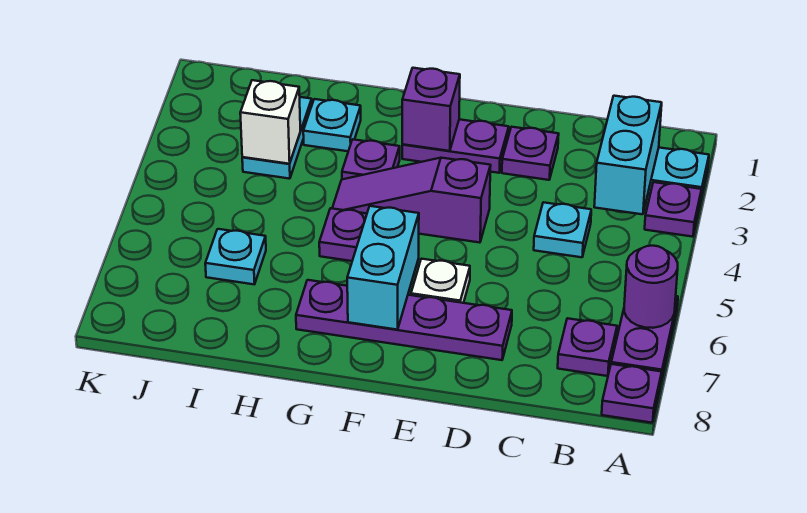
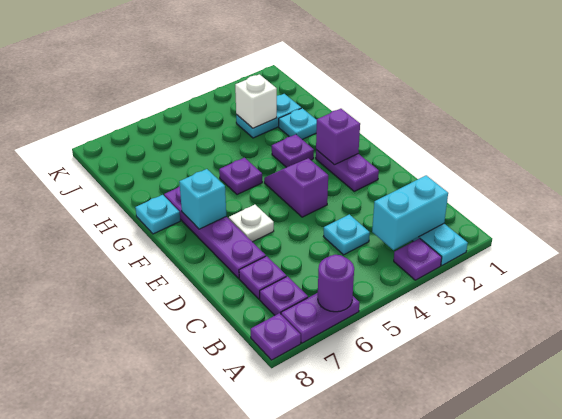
purple 1x1 plate [502,127,559,180] -> purple 1x1 plate moved to [239,256,287,299]
purple 1x3 slope [332,158,491,243] -> purple 1x2 slope [264,158,328,217]
cyan 1x2 brick [347,206,419,330] -> cyan 1x1 brick [179,169,226,229]
cyan 1x1 plate [205,229,266,284] -> cyan 1x1 plate moved to [135,195,180,234]

